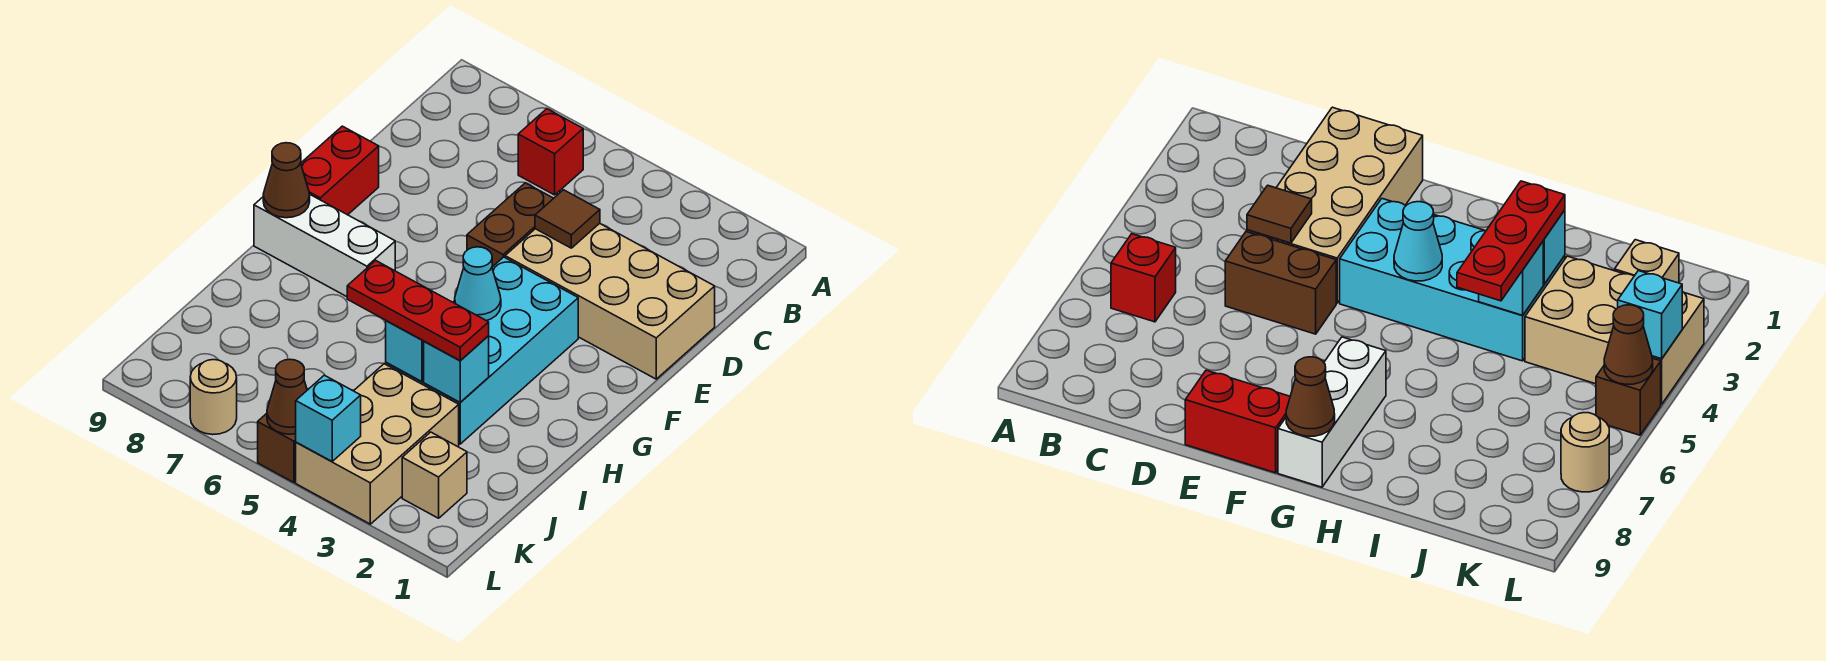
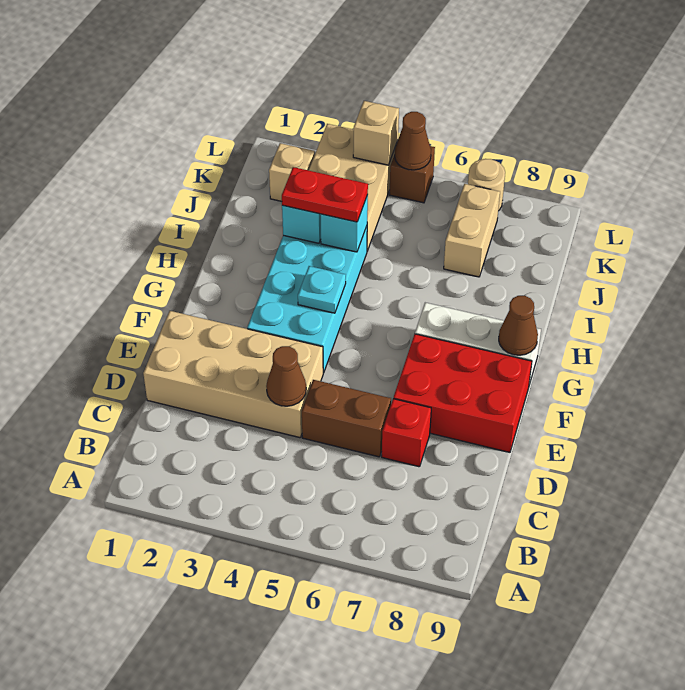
red 1x1 brick [518,109,583,195] -> red 1x1 brick moved to [382,399,431,467]
brown 1x1 tile [535,190,600,248] -> brown 1x1 cone [266,346,306,406]
brown 1x2 brick [467,183,554,267] -> brown 1x2 brick turned to [302,380,391,457]
red 1x2 brick [301,126,379,215] -> red 2x3 brick [393,334,532,452]
cyan 1x1 cone [455,247,501,321] -> cyan 1x1 plate [298,266,346,313]
red 1x3 plate [347,261,489,361] -> red 1x2 plate [282,167,368,222]
none -> tan 1x2 brick [444,184,500,277]
cyan 1x1 brick [296,375,361,462] -> tan 1x1 brick [353,101,399,165]

